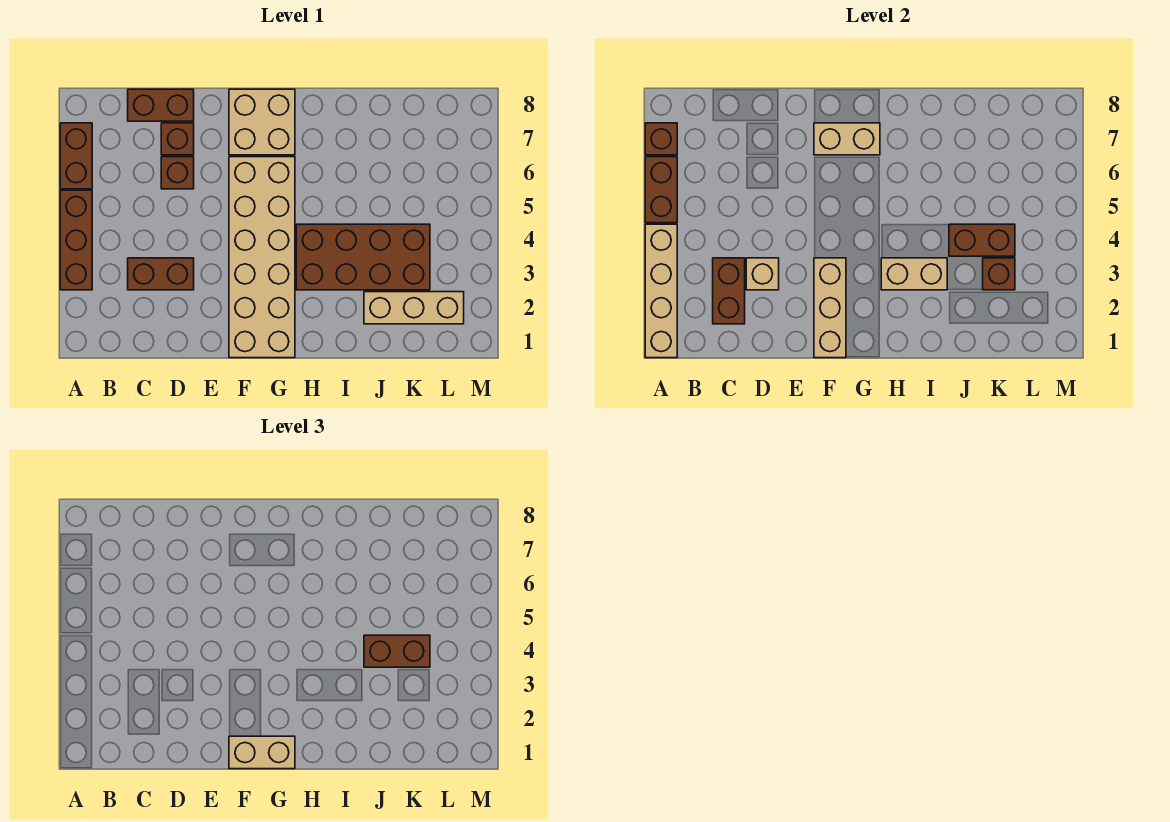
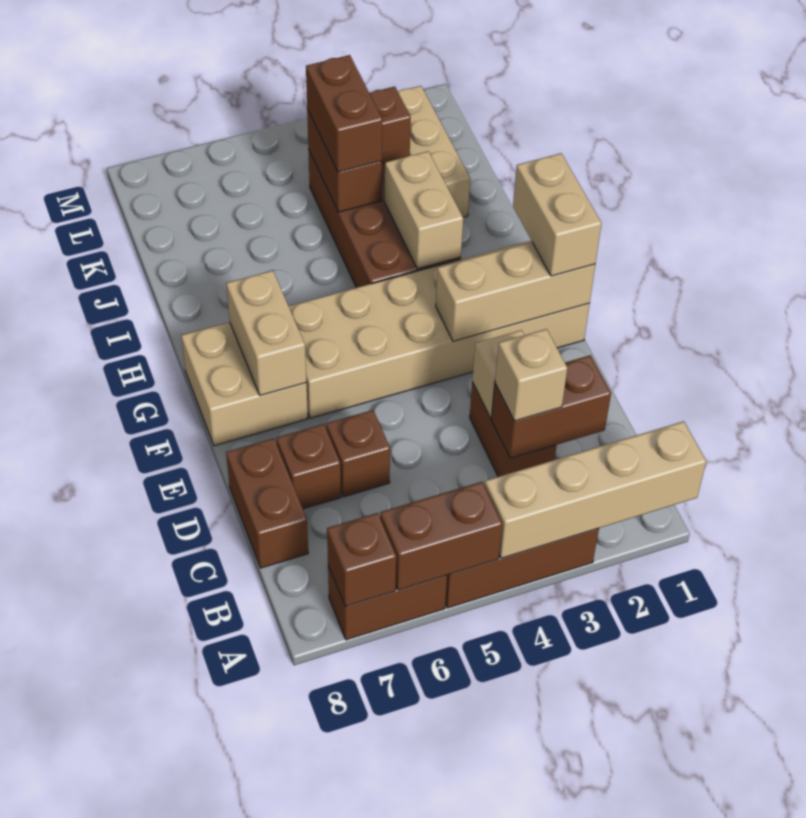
none -> tan 1x1 brick [495,329,567,421]

